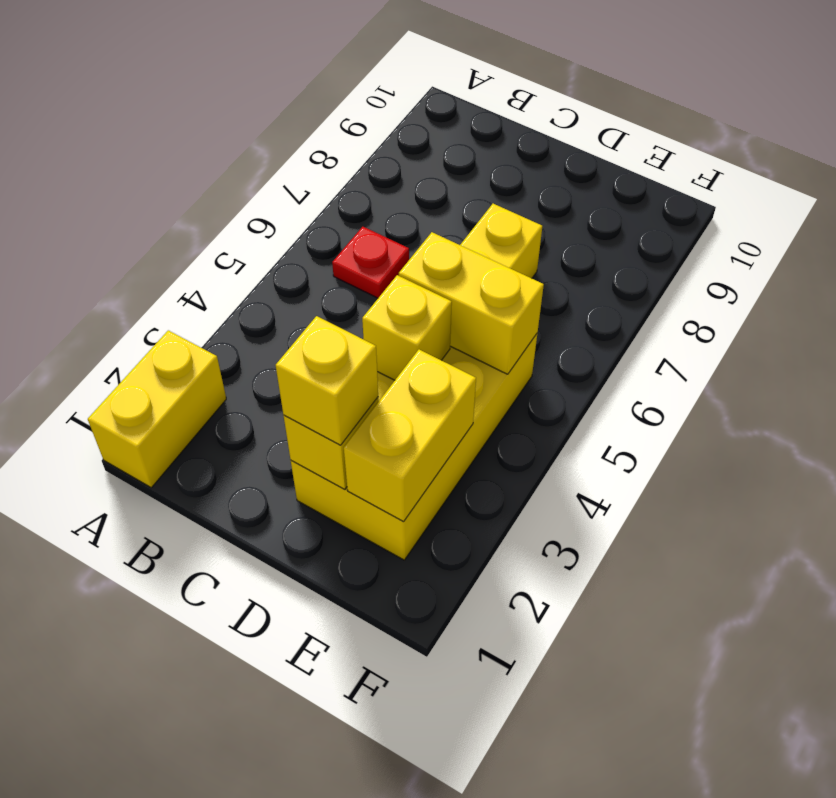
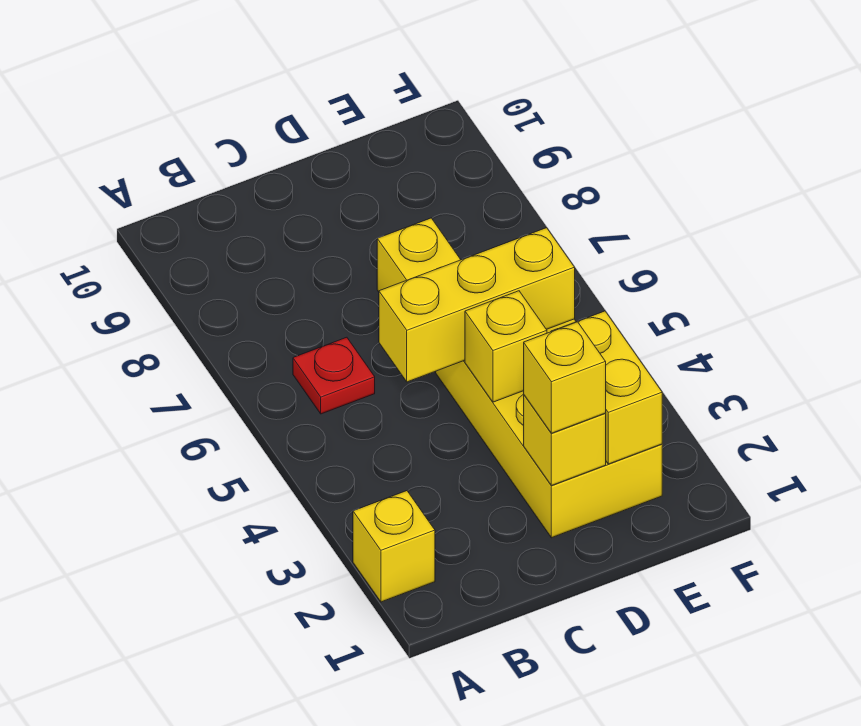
yellow 1x2 brick [88,330,226,487] -> yellow 1x1 brick [353,491,435,602]
yellow 1x2 brick [399,232,544,374] -> yellow 1x3 brick [379,228,575,382]

